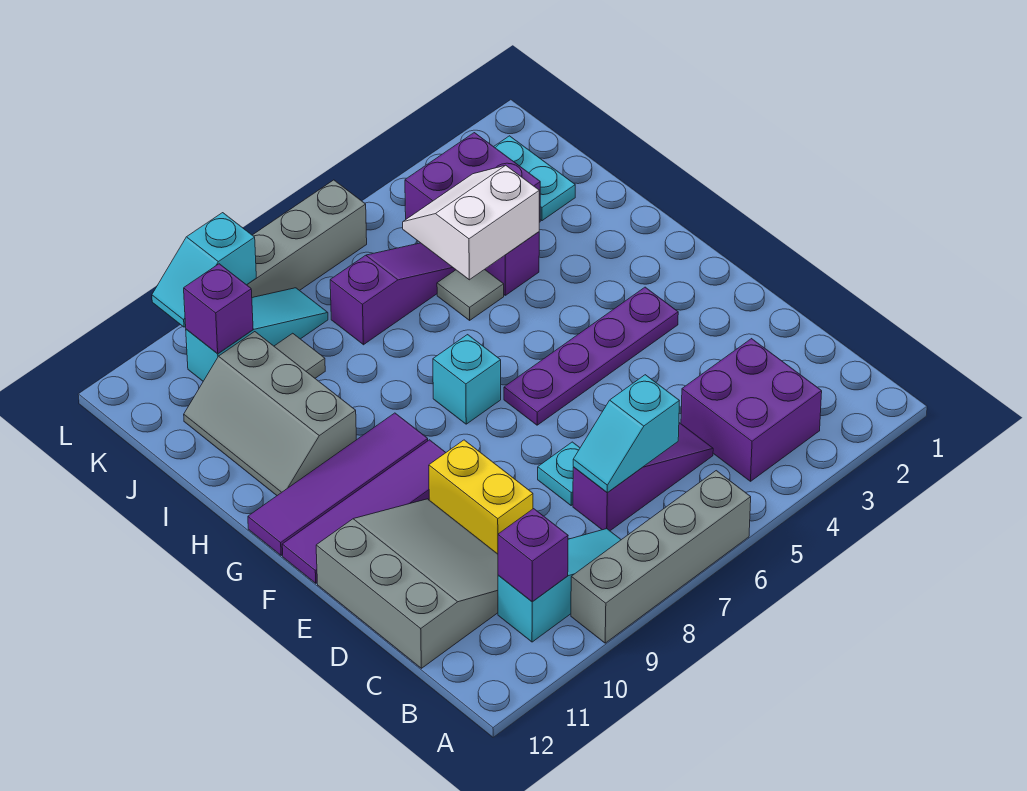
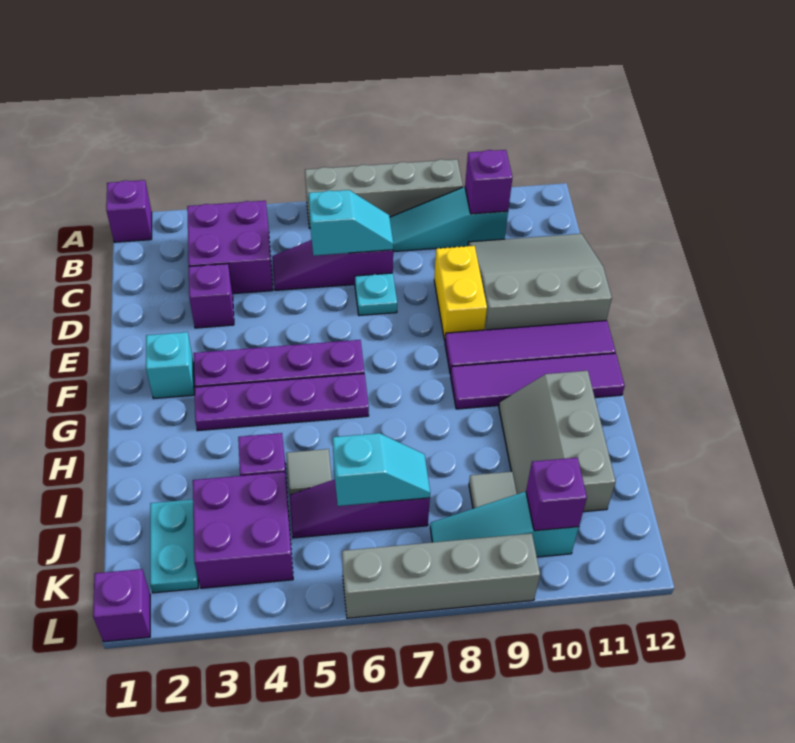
none -> purple 1x1 brick [106,180,152,242]
grey 3x3 slope [316,499,498,668] -> grey 3x3 slope turned to [468,234,612,330]
none -> purple 1x1 brick [189,264,234,328]
none -> purple 1x4 plate [195,374,369,431]
cyan 1x1 brick [433,335,501,424] -> cyan 1x1 brick moved to [146,332,194,399]
grey 2x3 slope [184,332,356,495] -> grey 2x3 slope turned to [499,371,616,512]
white 2x2 slope [403,165,539,280] -> none
none -> purple 1x1 brick [93,569,150,642]
cyan 1x2 slope [152,213,256,327] -> cyan 1x2 slope moved to [333,433,430,506]

